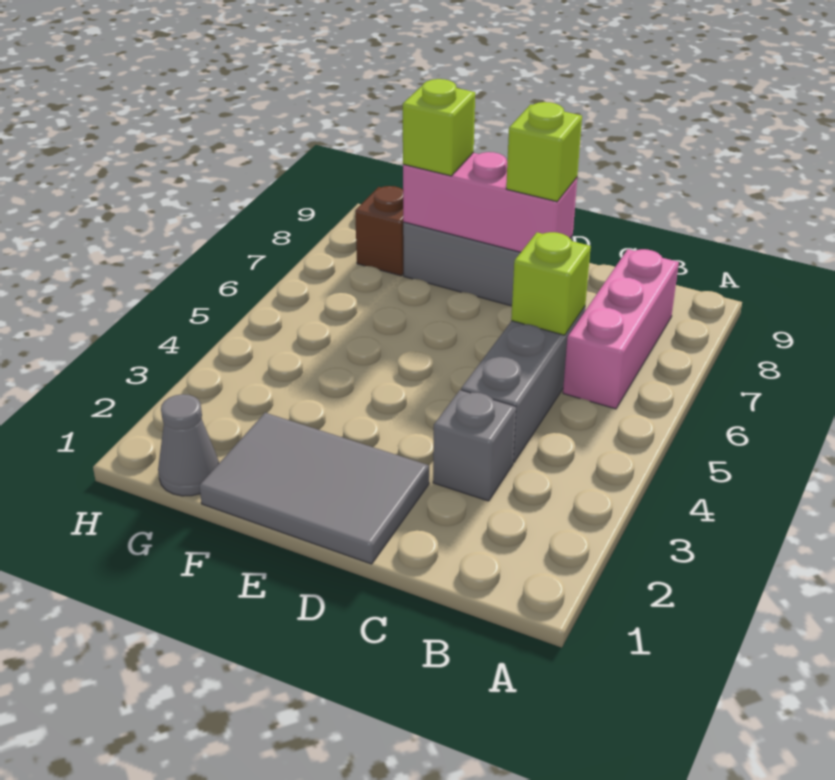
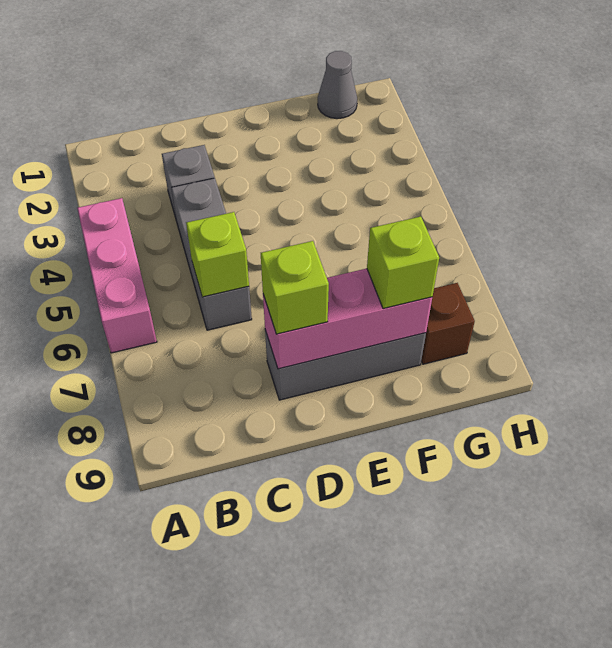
pink 1x3 brick [563,249,679,409] -> pink 1x3 brick moved to [77,198,157,353]
grey 2x3 tile [199,413,429,564] -> none

